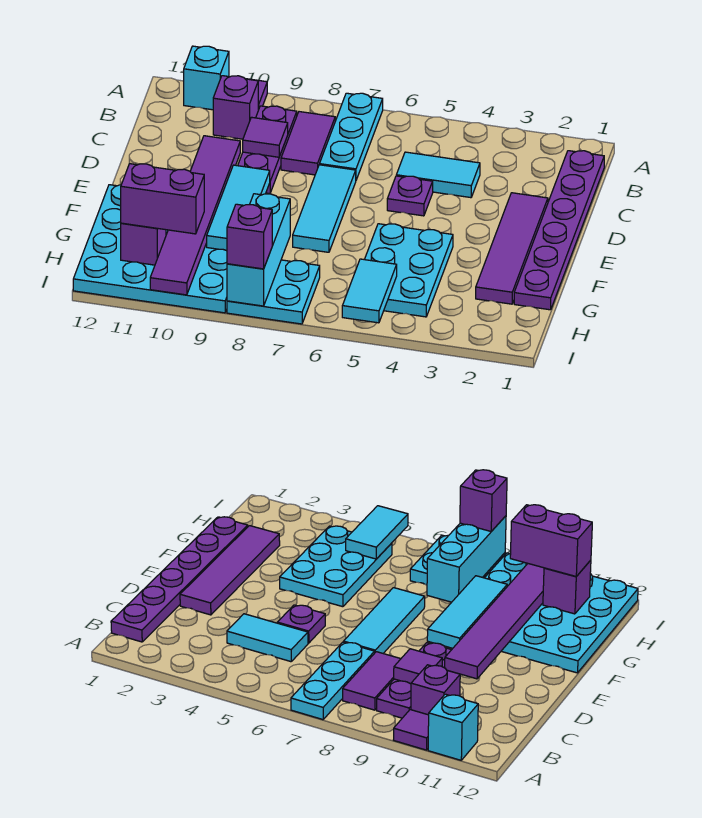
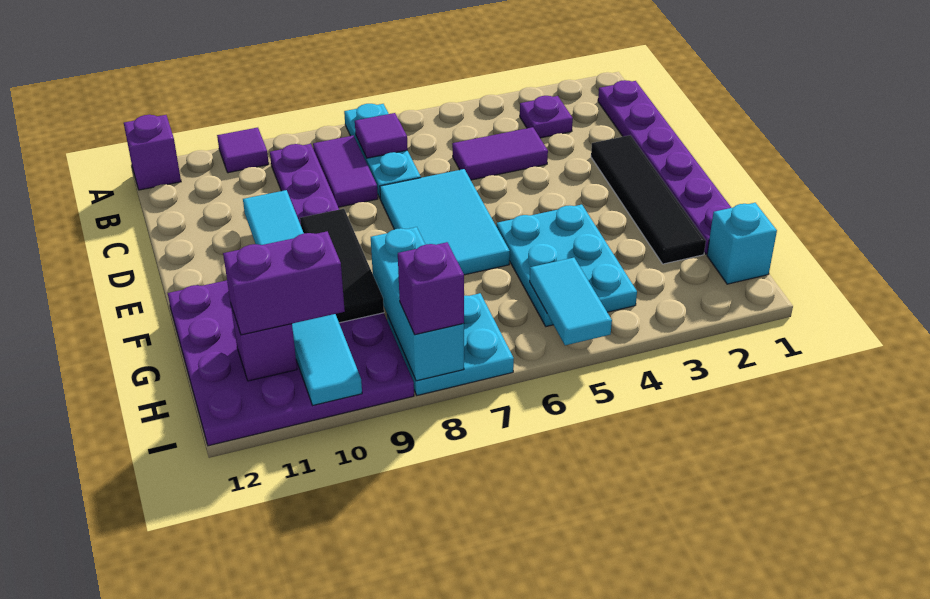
cyan 1x1 brick [184,46,229,110] -> cyan 1x1 brick moved to [707,203,777,284]
purple 1x1 brick [213,76,259,139] -> purple 1x1 brick moved to [124,115,181,190]
cyan 1x2 tile [396,152,480,198] -> purple 1x2 tile [452,127,548,180]
purple 1x1 tile [243,117,288,157] -> purple 1x1 tile moved to [355,113,408,158]
purple 1x4 tile [476,193,548,304] -> black 1x4 tile [591,135,706,264]
purple 1x1 plate [387,176,433,216] -> purple 1x1 plate moved to [520,96,573,138]
cyan 1x3 tile [293,165,356,252] -> cyan 2x3 tile [380,169,510,275]
purple 1x6 tile [150,136,240,295] -> cyan 1x6 tile [243,190,362,405]
cyan 1x3 tile [207,165,270,250] -> black 1x3 tile [300,209,384,323]
cyan 4x4 plate [73,185,227,313] -> purple 4x4 plate [168,280,414,446]

